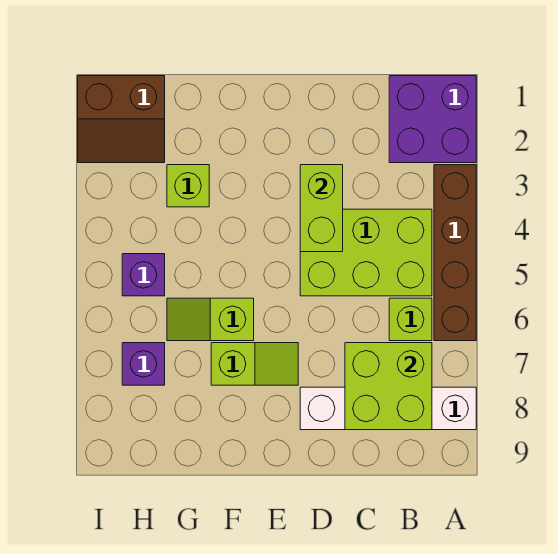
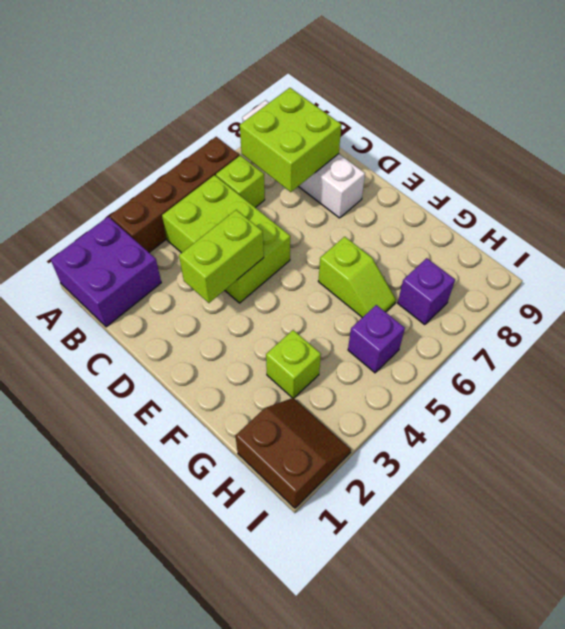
lime 1x2 slope [211,343,298,385] -> none

